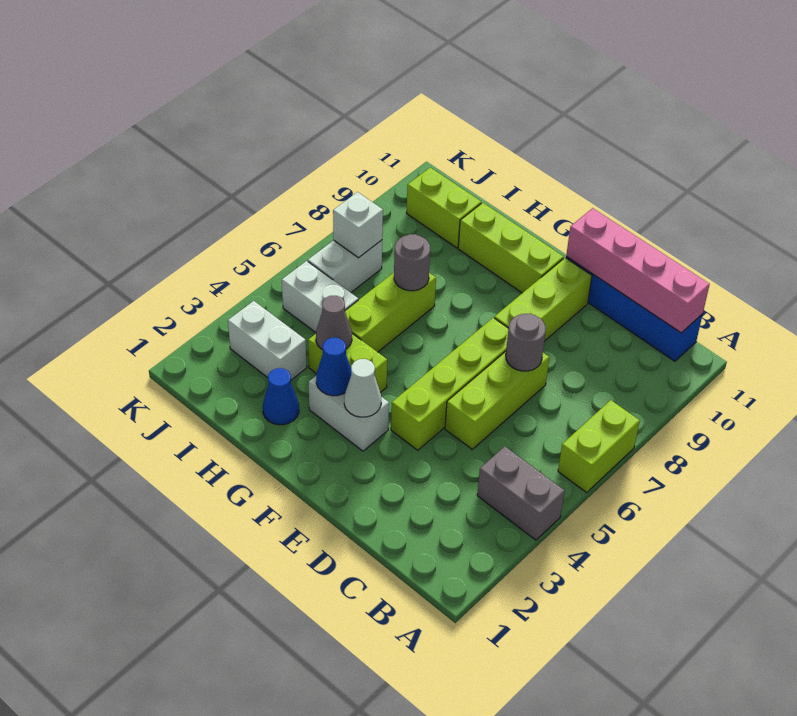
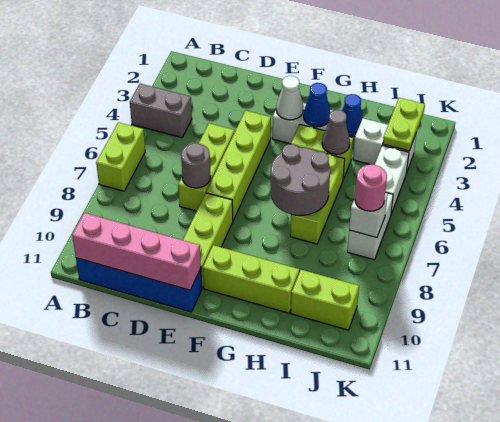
grey 1x1 round brick [394,234,430,291] -> grey 2x2 round brick [270,144,330,216]
white 1x2 brick [282,261,358,333] -> white 1x2 brick turned to [375,146,409,214]
none -> lime 1x2 plate [383,98,425,151]
none -> pink 1x1 round brick [355,164,387,211]

